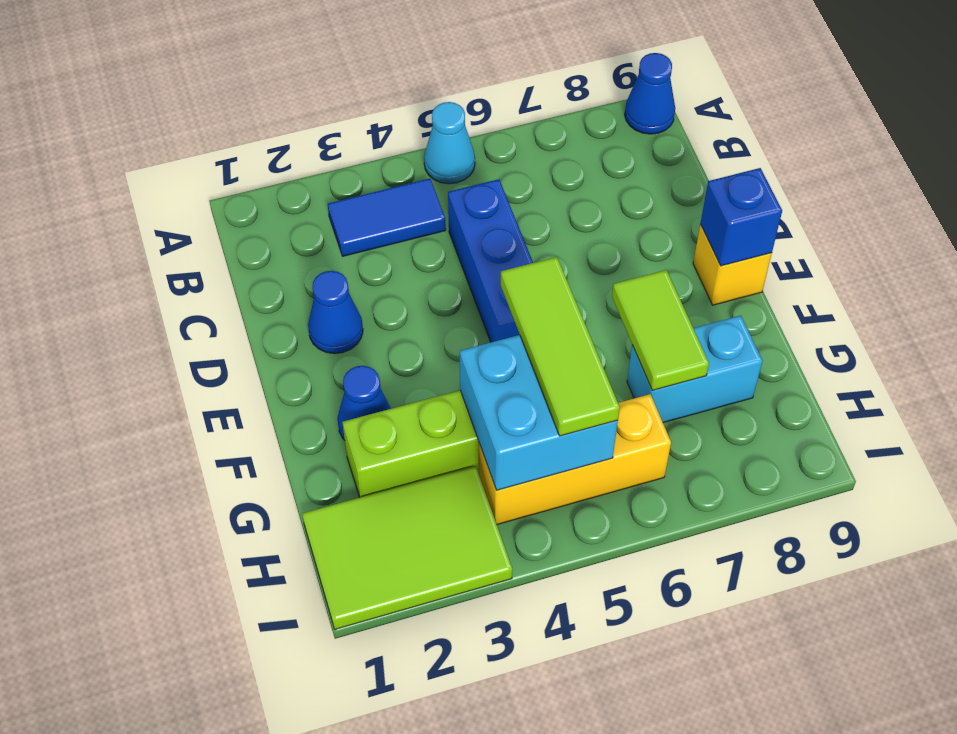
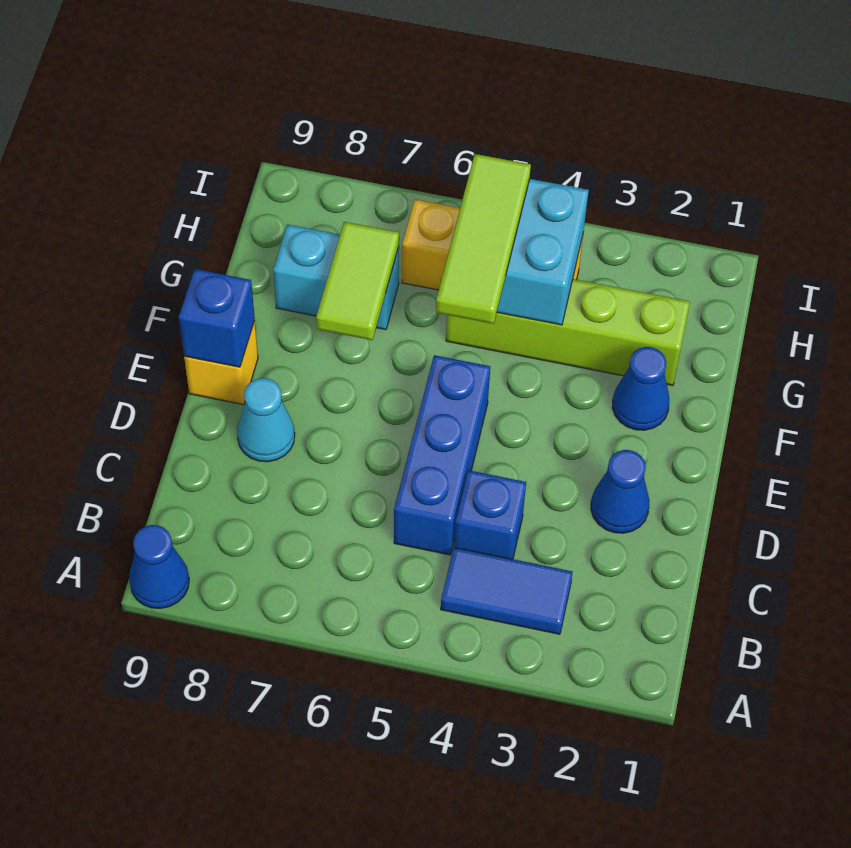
cyan 1x1 cone [424,102,475,184] -> cyan 1x1 cone moved to [237,378,295,462]
none -> blue 1x1 brick [454,470,526,559]
lime 2x3 tile [302,466,512,629] -> none

